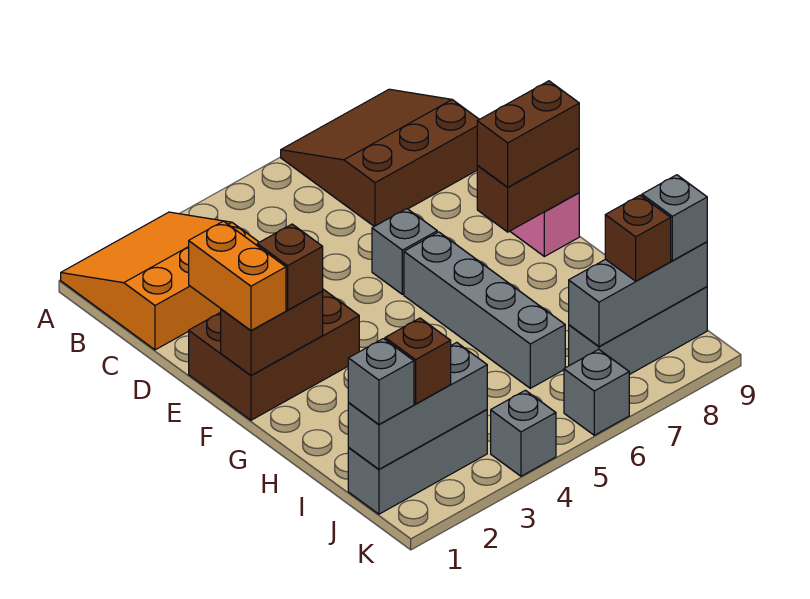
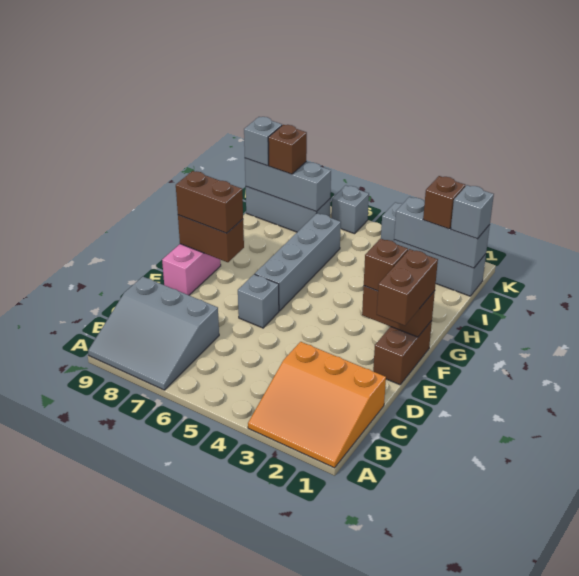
brown 3x3 slope [281,89,479,226] -> grey 3x3 slope [88,277,219,390]
brown 2x3 brick [189,289,359,420] -> brown 1x2 brick [373,321,432,385]
orange 1x2 brick [189,221,286,330] -> brown 1x2 brick [377,249,438,326]

